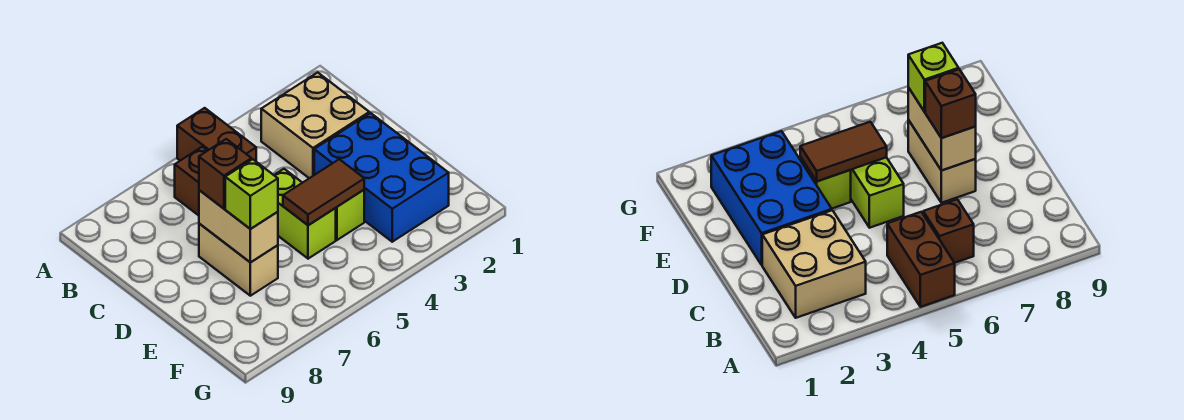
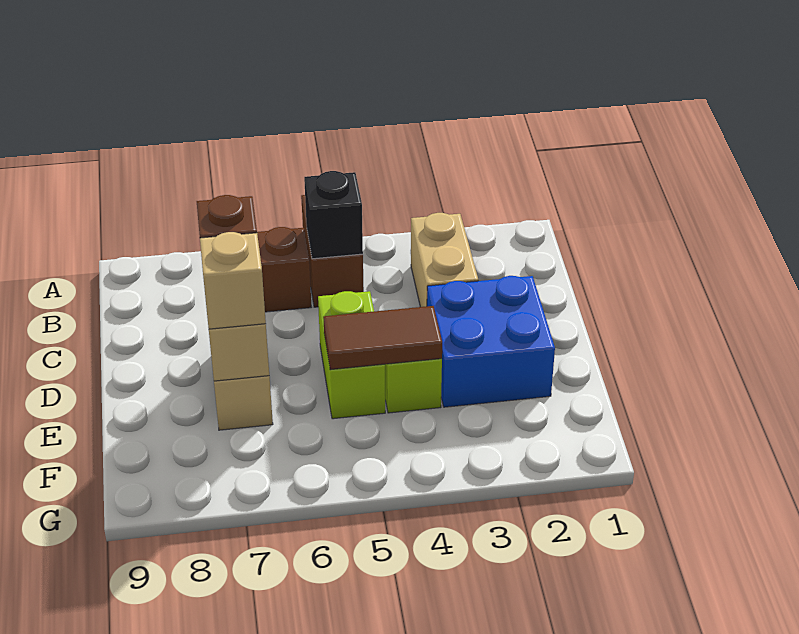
tan 2x2 brick [261,72,369,178] -> tan 1x2 brick [411,213,478,307]
none -> black 1x1 brick [304,171,363,259]
blue 2x3 brick [314,113,449,242] -> blue 2x2 brick [427,276,555,407]
lime 1x1 brick [225,159,278,229] -> tan 1x1 brick [200,232,266,329]

